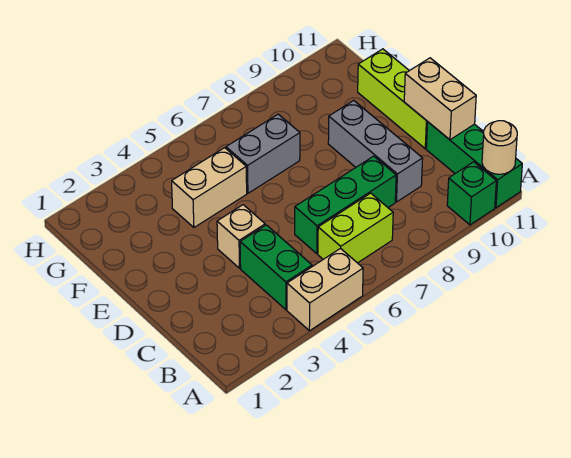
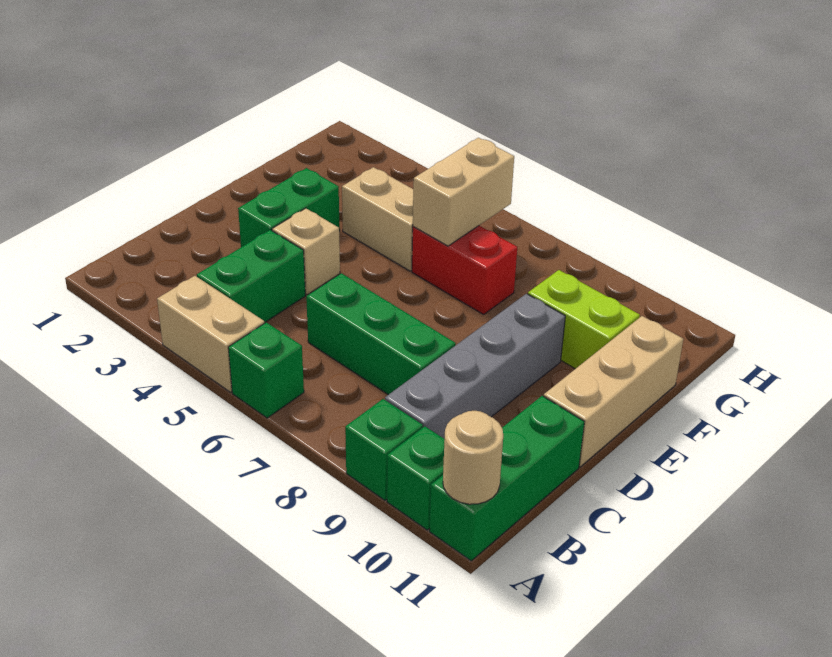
none -> green 1x1 brick [228,322,304,418]
none -> green 1x1 brick [345,399,423,500]
lime 1x2 brick [318,193,393,263] -> lime 1x2 brick moved to [528,270,640,369]
grey 1x3 brick [328,101,423,202] -> grey 1x4 brick [385,294,565,439]
tan 1x2 brick [404,58,476,140] -> tan 1x2 brick moved to [413,138,514,246]
none -> green 1x2 brick [238,168,340,247]
lime 1x3 brick [358,49,428,149] -> tan 1x3 brick [544,316,683,467]
grey 1x2 brick [226,114,300,193] -> red 1x2 brick [412,226,517,314]

